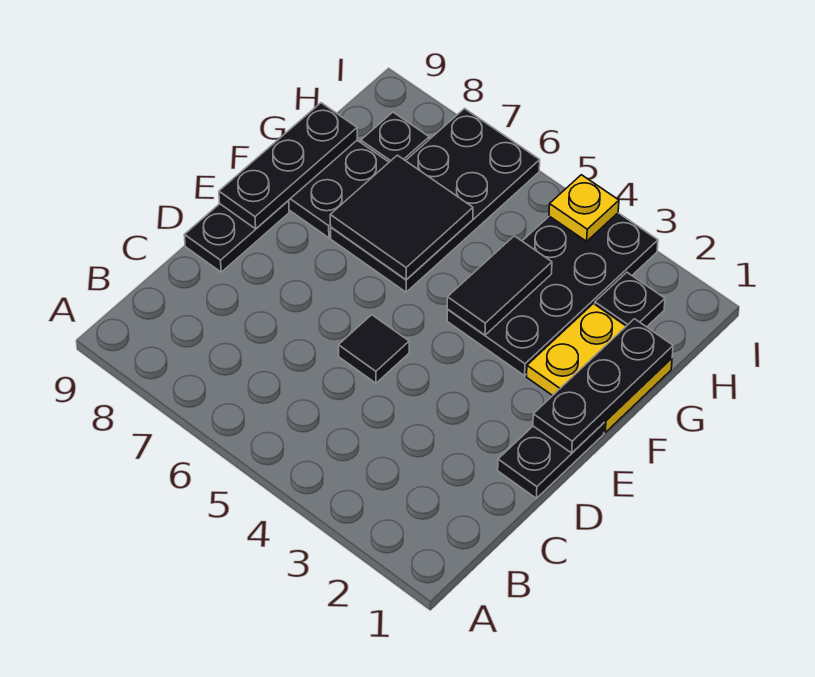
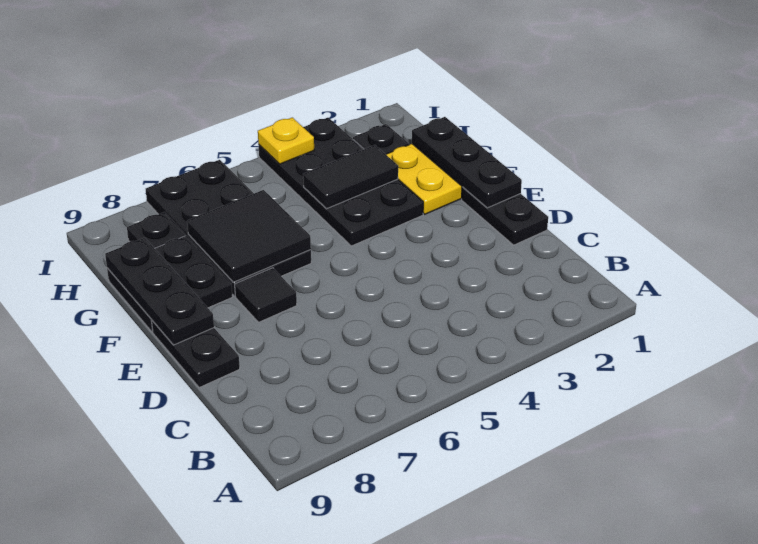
black 1x1 tile [338,315,409,383] -> black 1x1 tile moved to [235,268,297,322]
black 1x2 tile [447,236,552,335] -> black 1x2 tile turned to [303,145,398,209]

